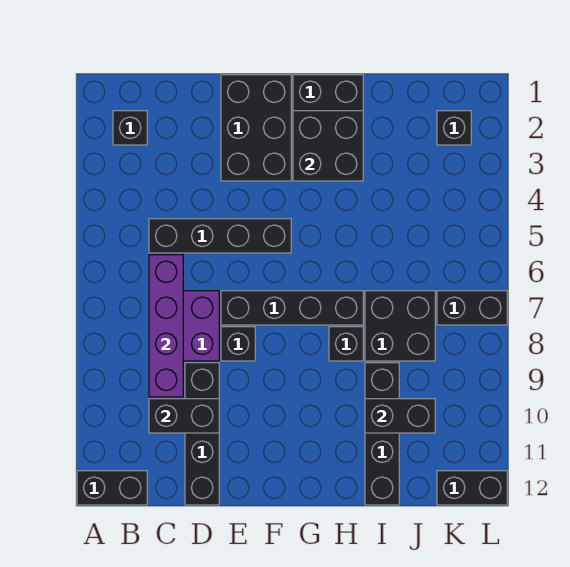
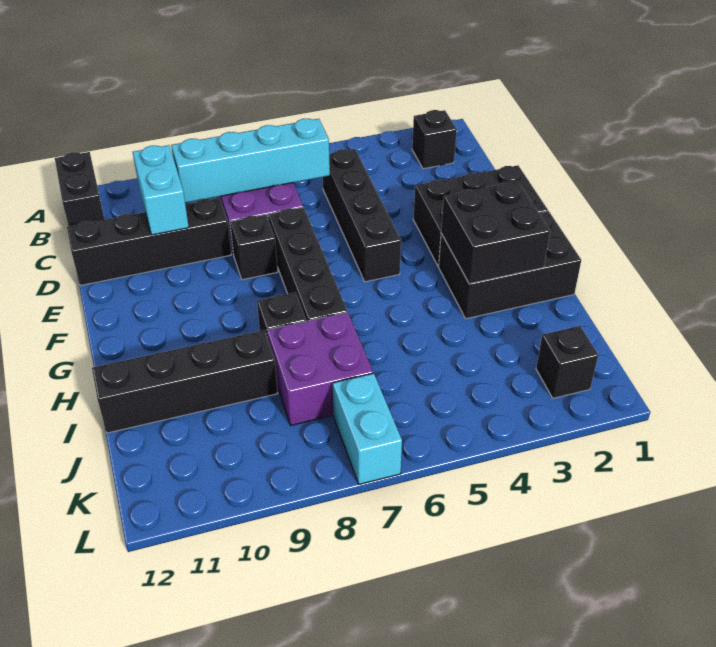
purple 1x4 brick [149,255,183,397] -> cyan 1x4 brick [171,119,330,203]
black 1x2 brick [149,399,219,433] -> cyan 1x2 brick [133,145,189,235]
black 2x2 brick [365,291,435,361] -> purple 2x2 brick [267,312,373,425]
black 1x2 brick [365,399,435,433] -> none
black 1x2 brick [437,291,507,325] -> cyan 1x2 brick [333,373,402,484]
black 1x2 brick [437,471,507,505] -> none

